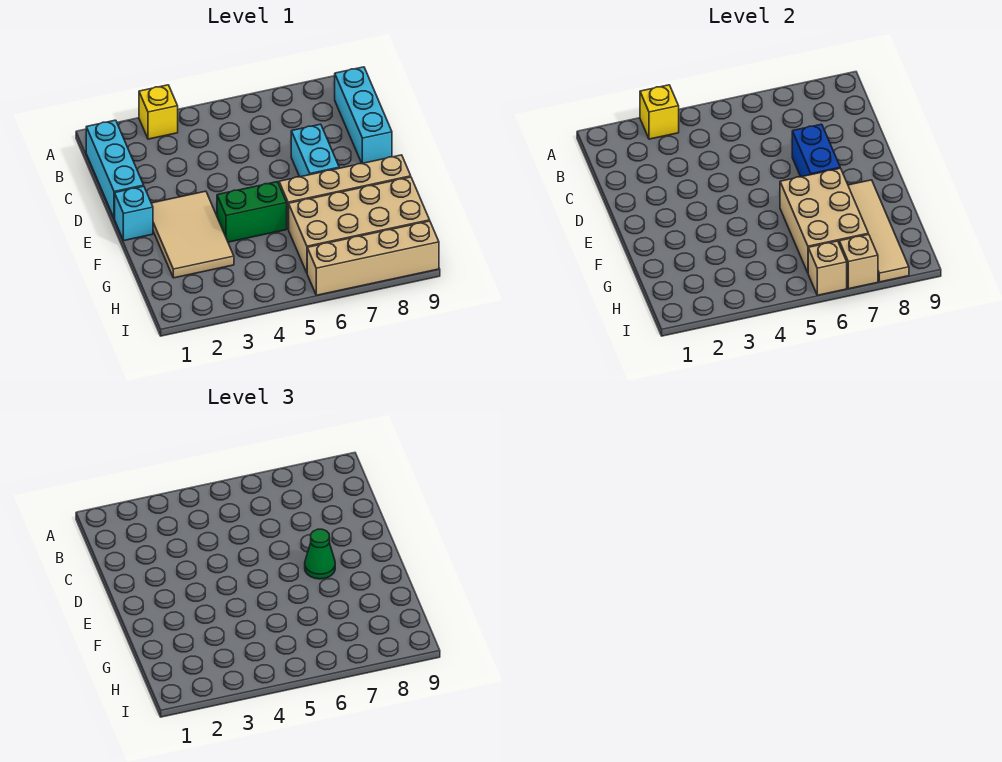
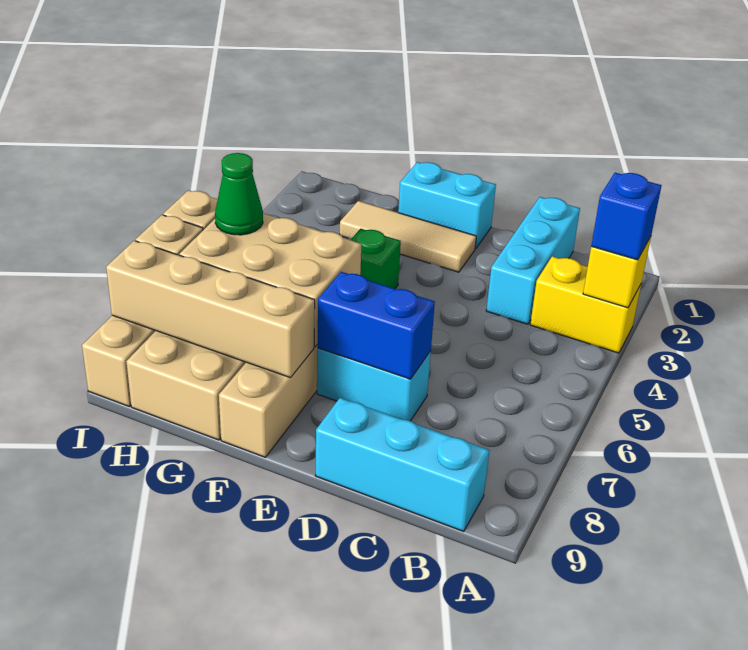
yellow 1x1 brick [139,85,178,139] -> yellow 1x2 brick [530,256,641,353]
none -> blue 1x1 brick [591,173,662,260]
cyan 1x3 brick [86,120,144,219] -> cyan 1x3 brick turned to [486,197,580,324]
cyan 1x1 brick [115,186,153,240] -> cyan 1x2 brick [398,162,496,249]
tan 2x3 tile [151,191,234,278] -> tan 1x3 tile [340,201,476,272]
green 1x1 cone [305,529,335,579] -> green 1x1 cone moved to [215,153,263,235]
green 1x2 brick [217,182,287,242] -> green 1x1 brick [351,229,401,289]
tan 1x4 tile [848,180,909,282] -> tan 1x4 brick [106,241,315,378]

